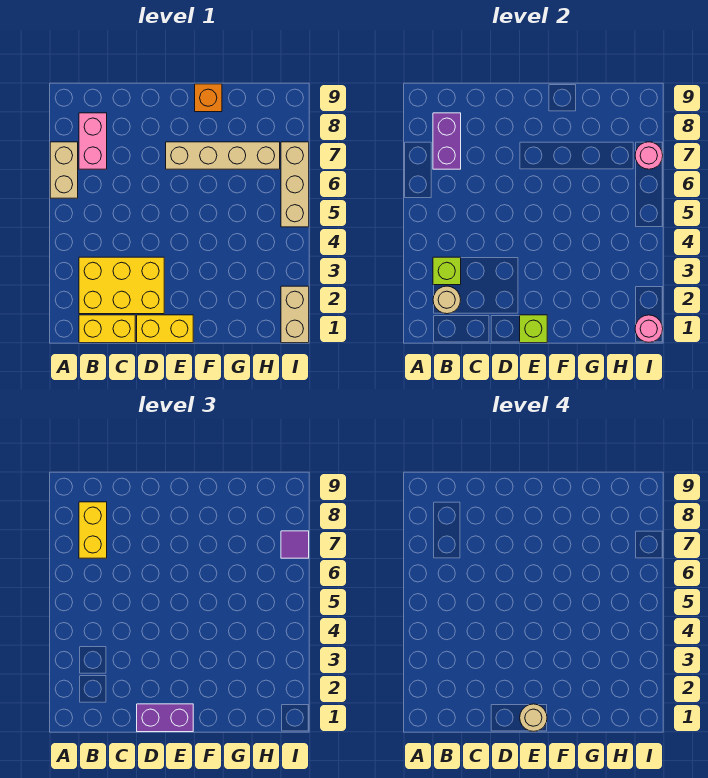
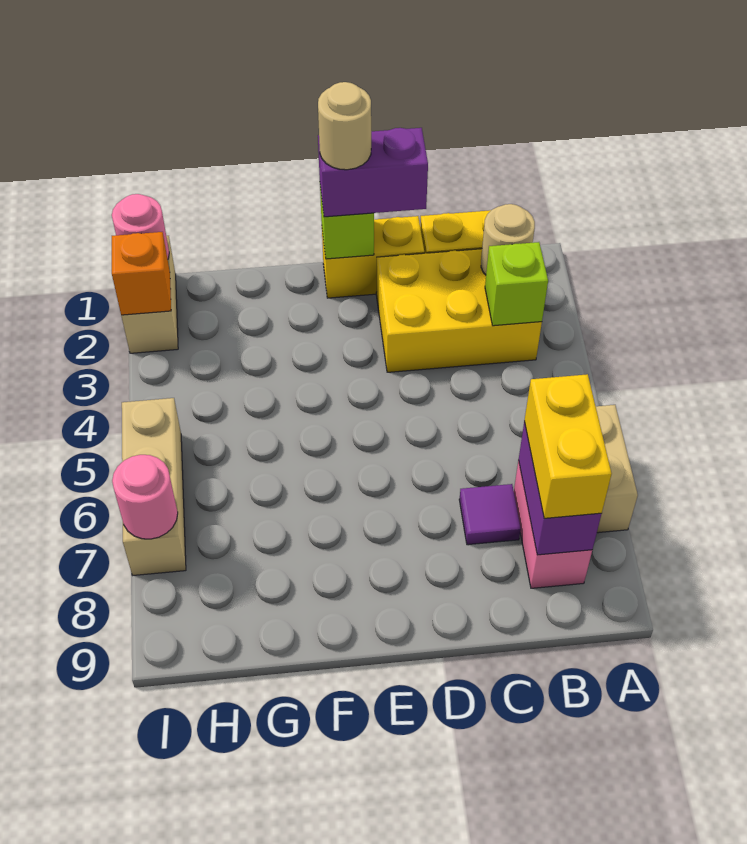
tan 1x4 brick [166,142,280,169] -> none
orange 1x1 brick [195,84,222,112] -> orange 1x1 brick moved to [112,232,171,315]
purple 1x1 tile [281,531,309,558] -> purple 1x1 tile moved to [459,484,521,545]

